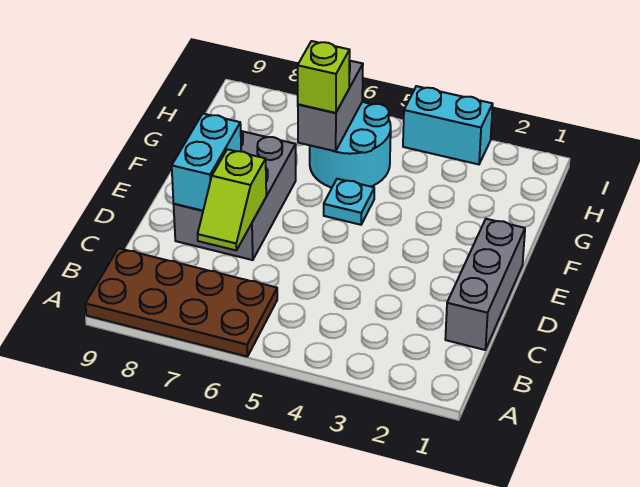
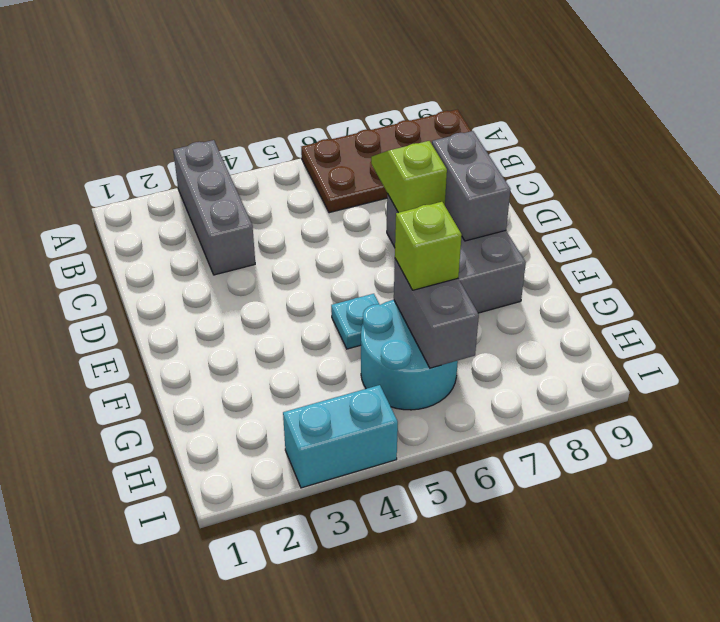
grey 1x3 brick [445,219,525,350] -> grey 1x3 brick moved to [173,140,255,275]
cyan 1x2 brick [172,114,241,211] -> grey 1x2 brick [432,131,511,241]

